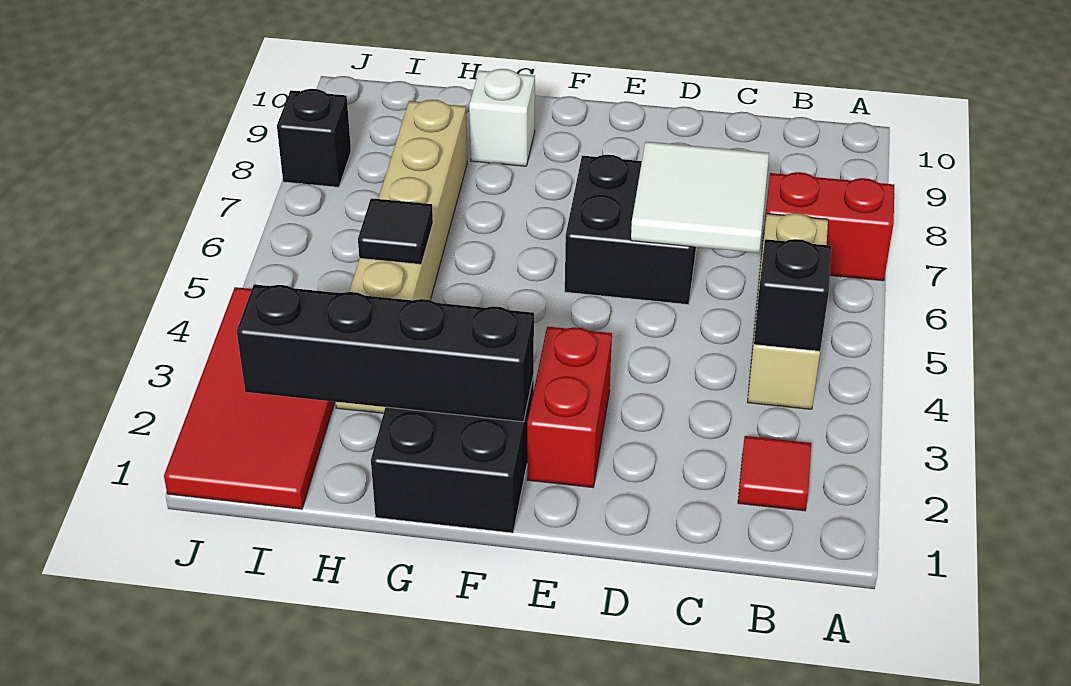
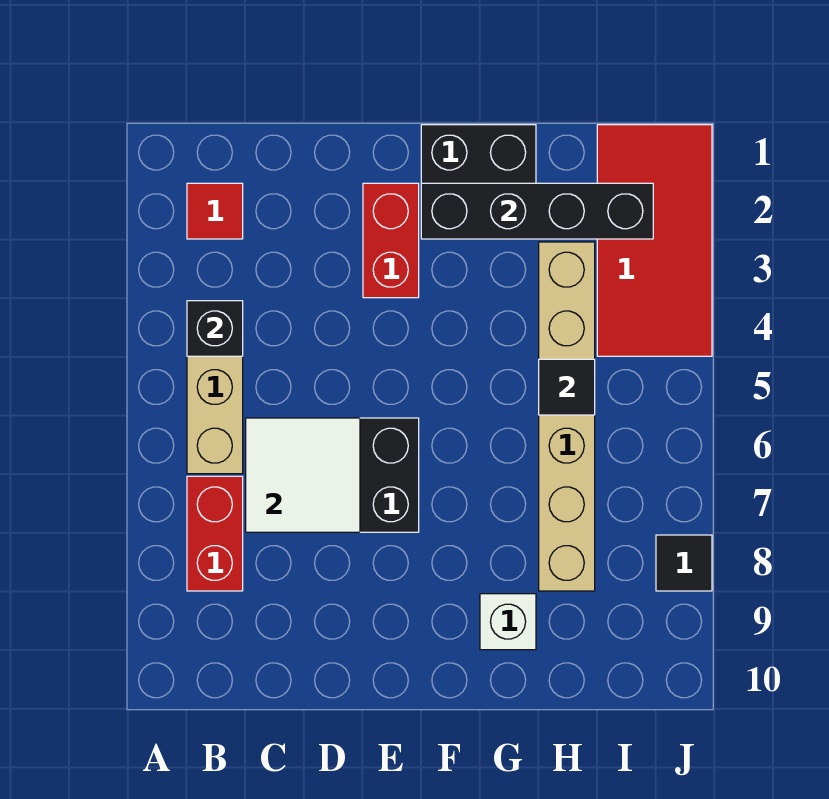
red 1x2 brick [761,172,894,281] -> red 1x2 brick turned to [187,476,243,591]
black 1x1 brick [277,89,351,187] -> black 1x1 tile [656,535,712,591]

